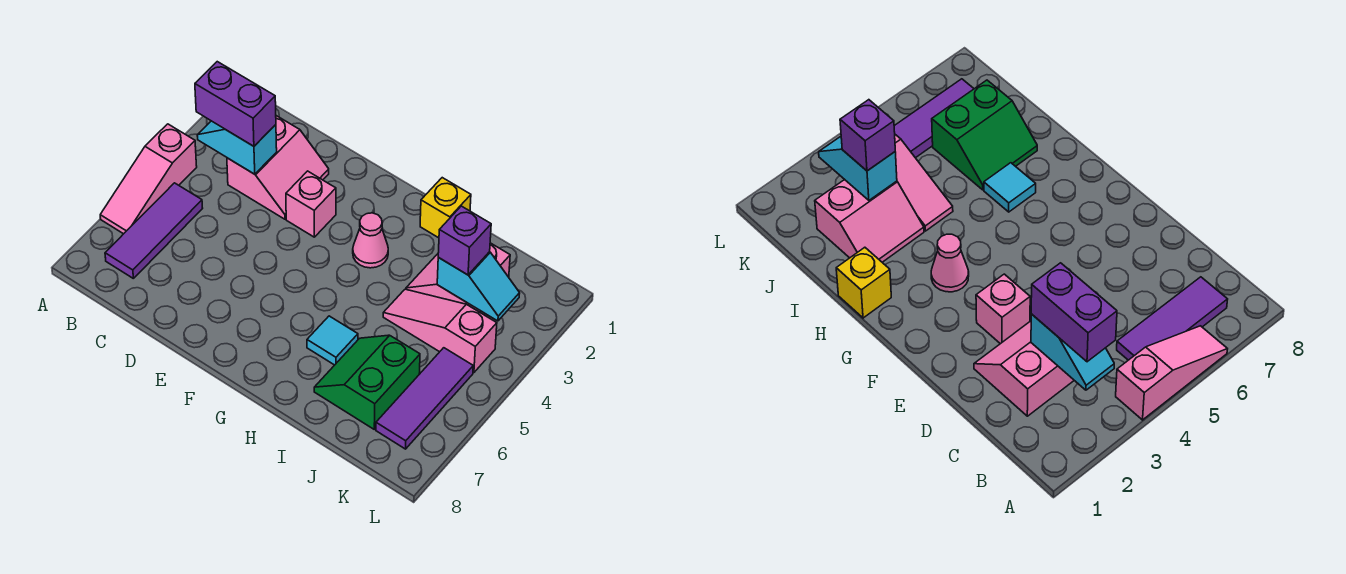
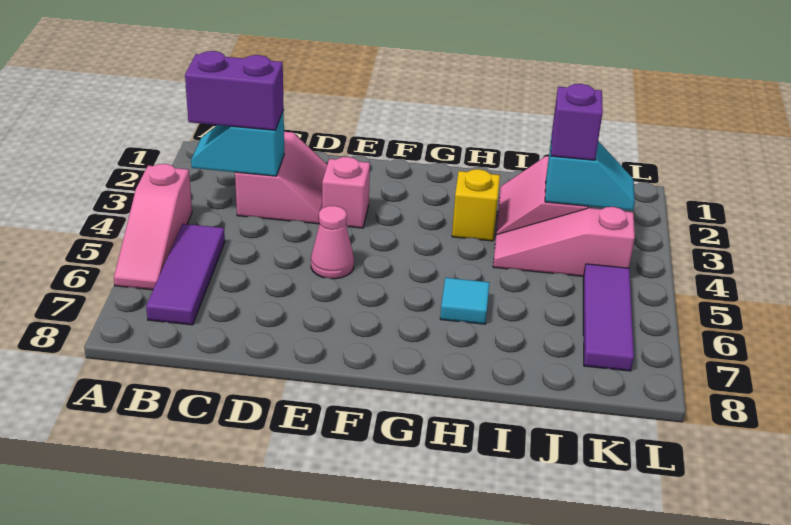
pink 1x1 cone [353,213,388,268] -> pink 1x1 cone moved to [311,206,354,279]
yellow 1x1 brick [420,178,471,238] -> yellow 1x1 brick moved to [452,169,500,241]
green 2x2 slope [314,335,420,429] -> none

